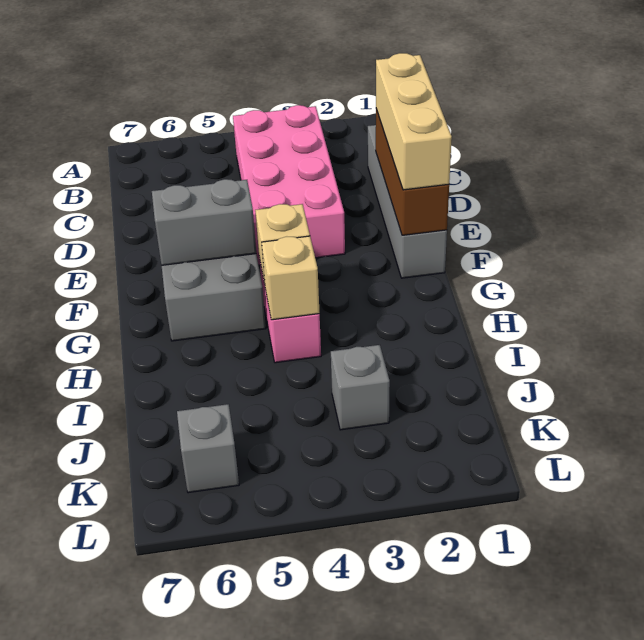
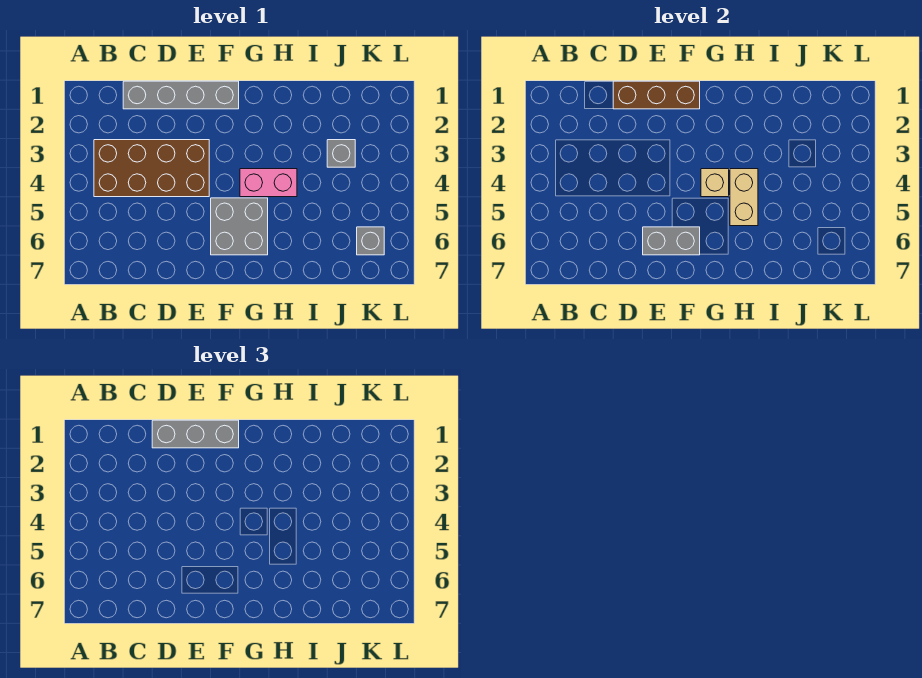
pink 2x4 brick [233,105,345,265] -> brown 2x4 brick [94,140,209,197]
tan 1x3 brick [376,53,452,190] -> grey 1x3 brick [152,420,239,448]
grey 1x2 brick [152,179,256,265] -> grey 1x2 brick turned to [643,227,700,255]
tan 1x1 brick [262,236,320,320] -> tan 1x2 brick [730,169,758,226]

